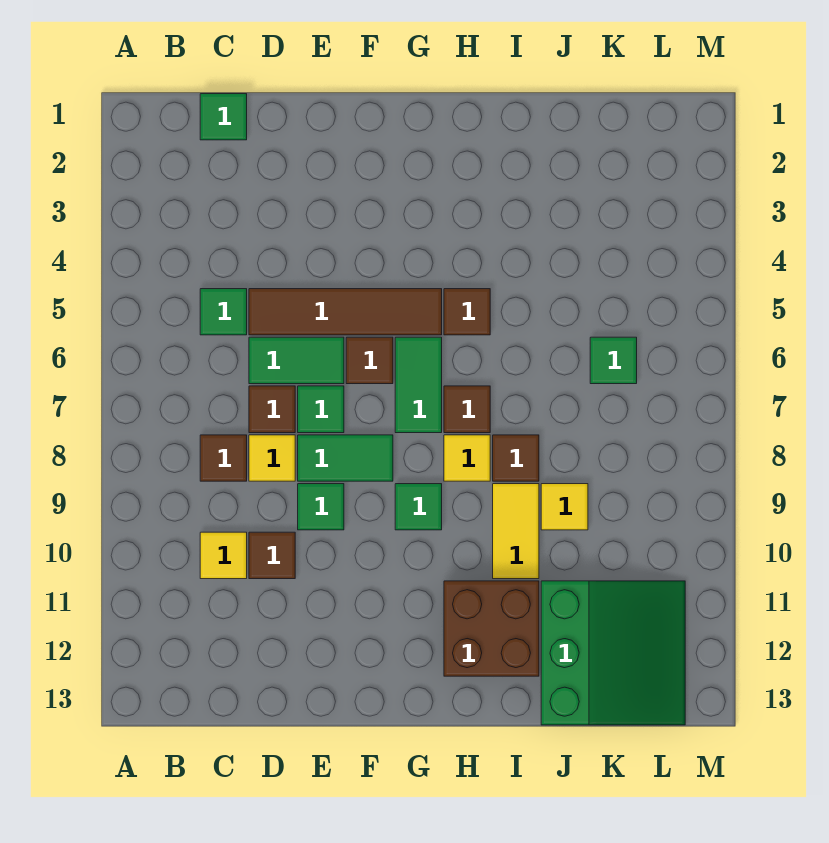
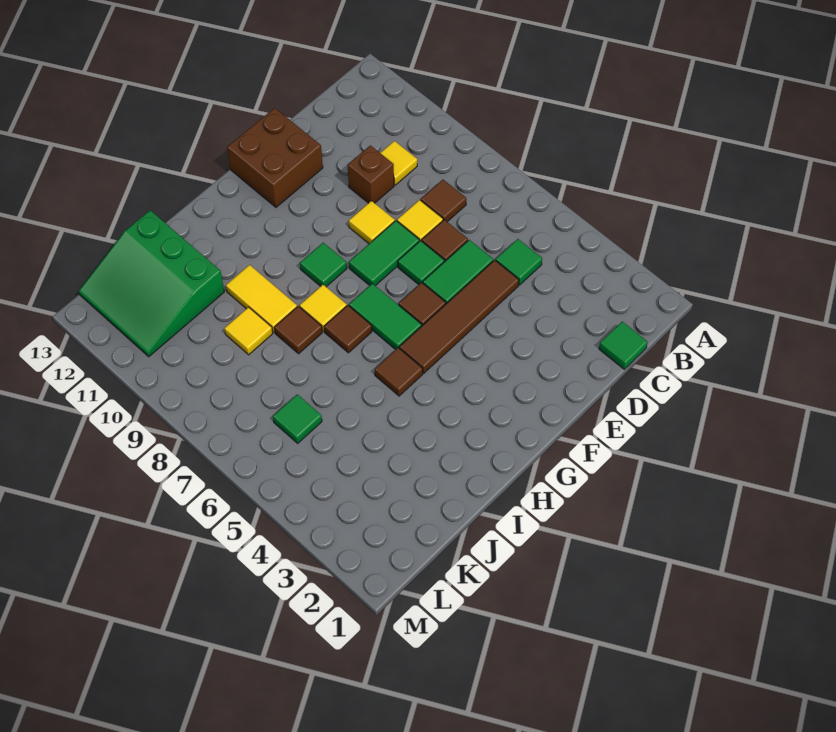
brown 1x1 tile [249,532,295,579] -> brown 1x1 brick [348,145,394,203]
green 1x1 tile [298,484,344,530] -> yellow 1x1 tile [349,201,395,244]
brown 2x2 brick [444,581,539,676] -> brown 2x2 brick moved to [227,108,323,207]

